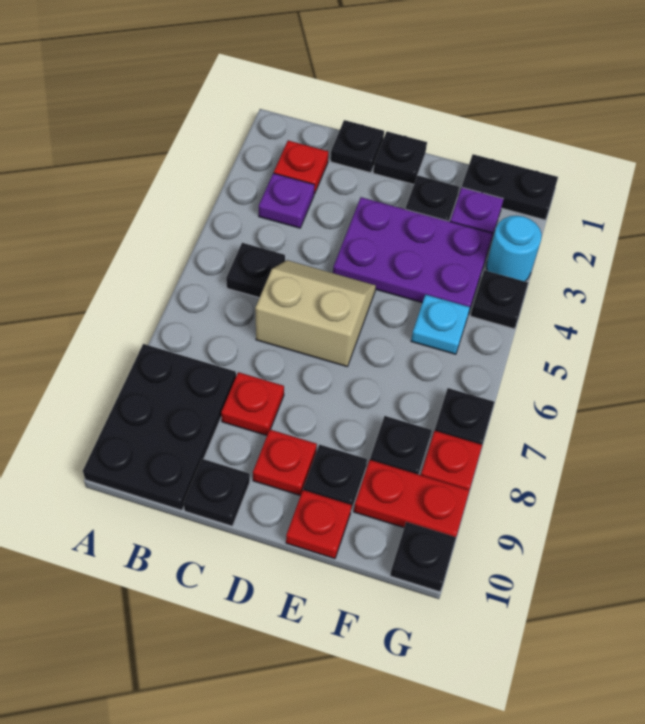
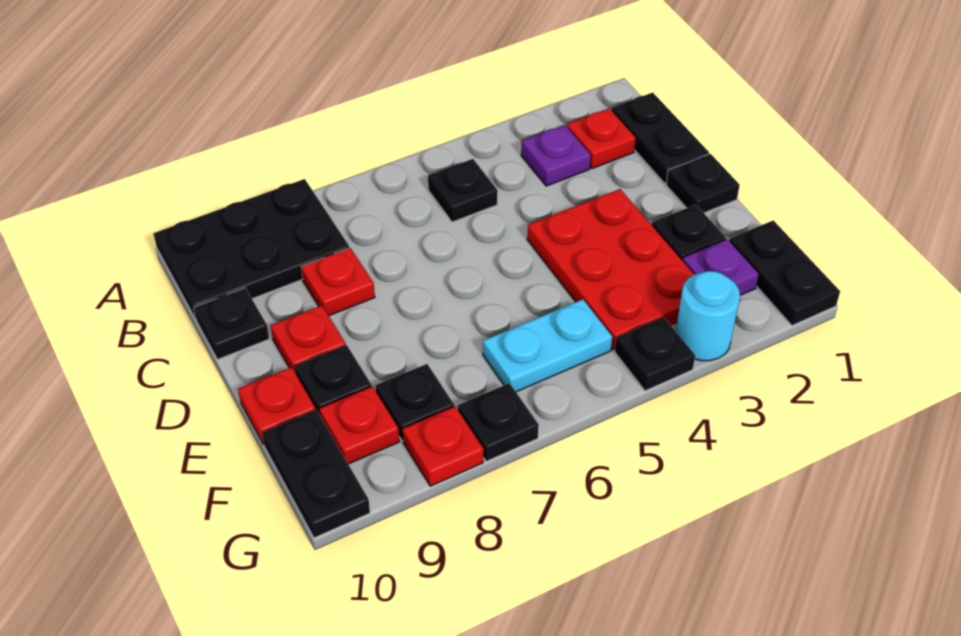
black 1x1 plate [331,120,384,173] -> black 1x2 plate [611,92,709,183]
tan 2x2 slope [255,260,376,367] -> none
purple 2x3 plate [333,197,493,311] -> red 2x3 plate [527,189,694,350]
cyan 1x1 plate [411,295,470,354] -> cyan 1x2 plate [483,299,612,392]
red 1x2 plate [354,460,469,537] -> red 1x1 plate [319,387,399,464]
black 1x1 plate [390,522,456,592] -> black 1x2 plate [262,410,370,538]

